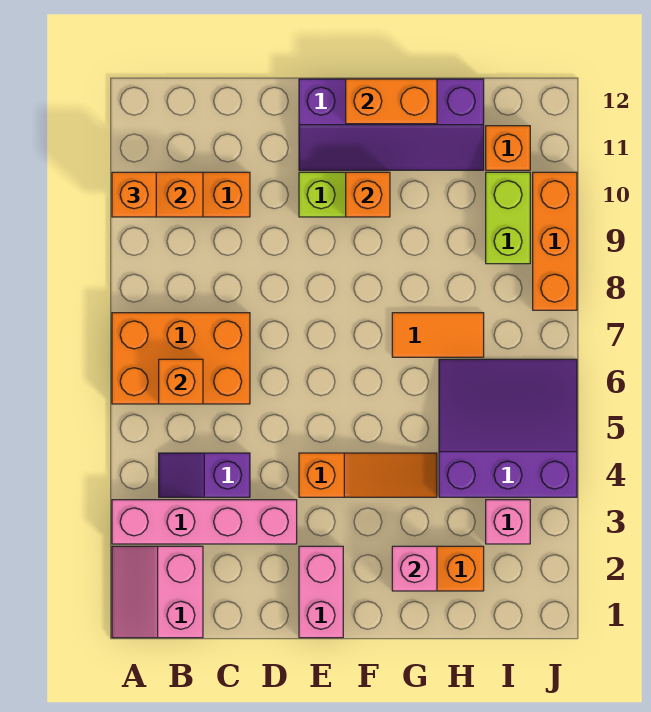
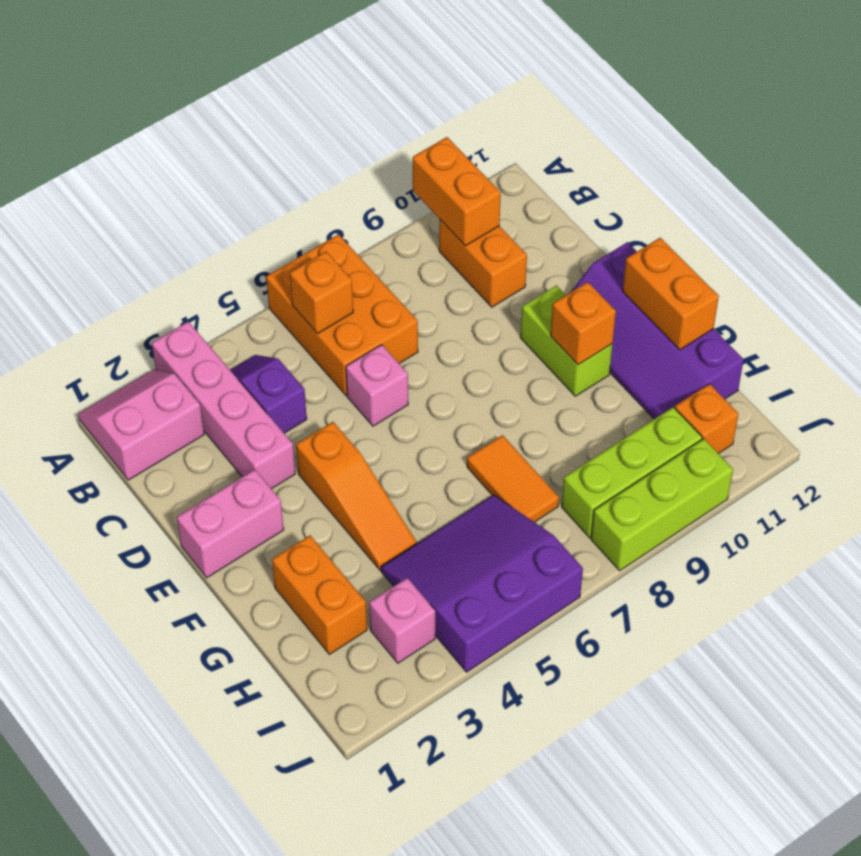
orange 1x1 brick [112,172,156,217] -> none
pink 1x1 brick [392,546,437,591] -> pink 1x1 brick moved to [346,345,408,426]
purple 3x3 slope [439,359,577,497] -> purple 3x3 slope turned to [381,495,583,672]
lime 1x2 brick [486,172,530,264] -> lime 1x3 brick [562,407,702,538]
orange 1x3 brick [533,172,577,310] -> lime 1x3 brick [591,439,733,571]

